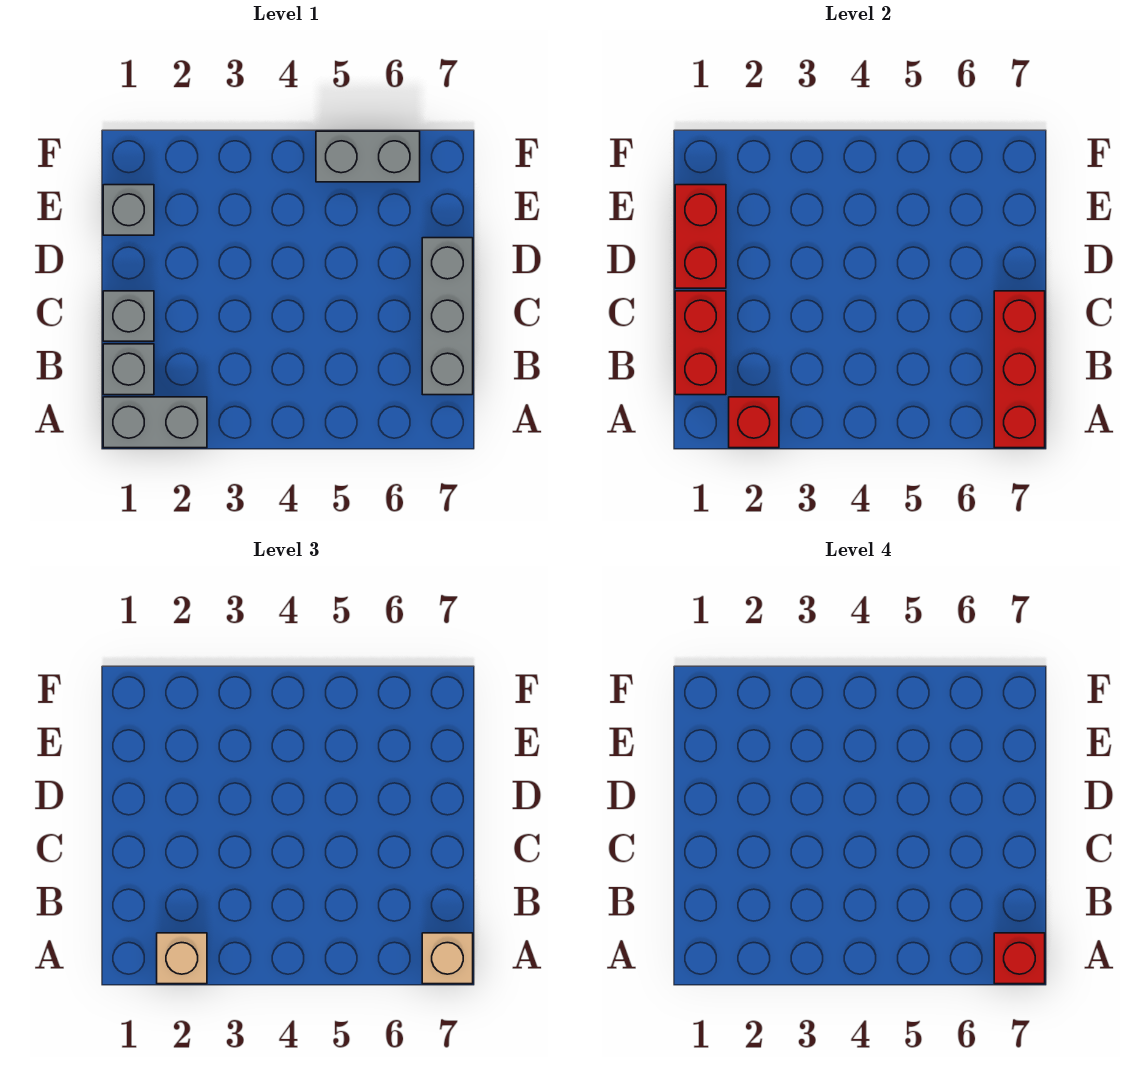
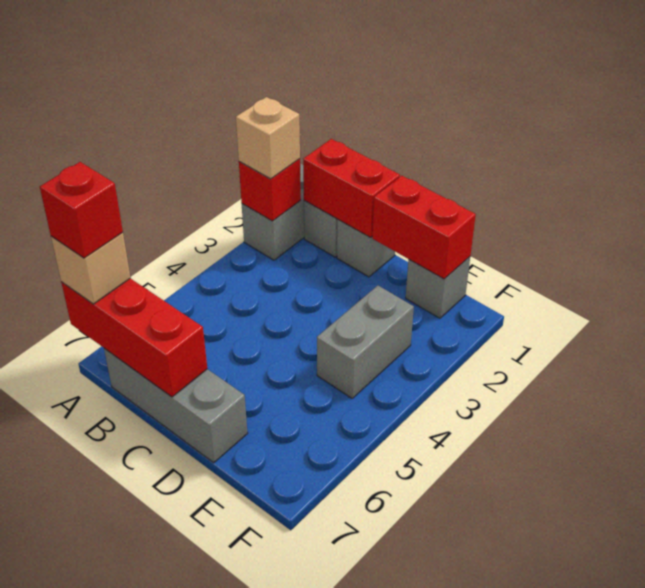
grey 1x2 brick [316,131,420,182] -> grey 1x2 brick moved to [317,285,414,398]

